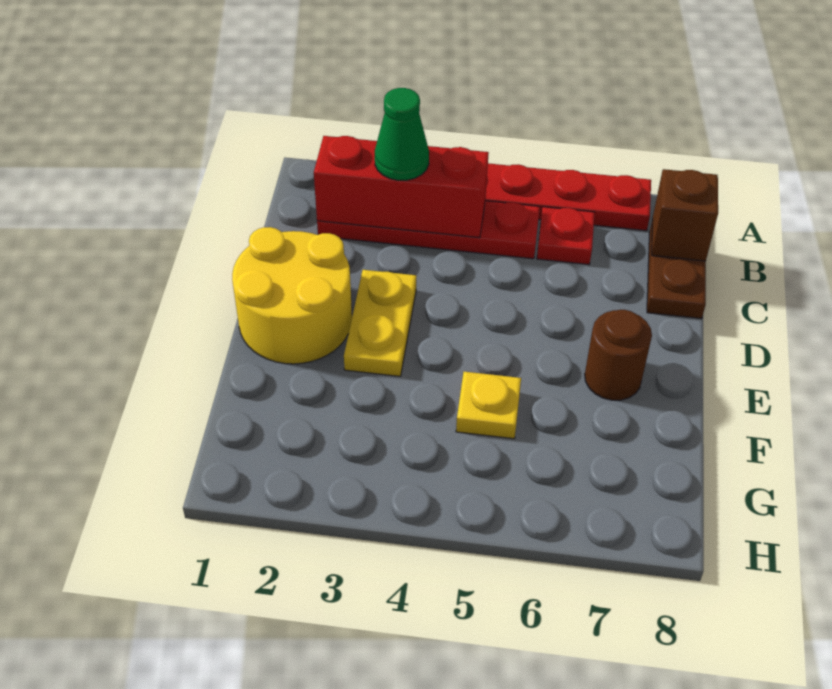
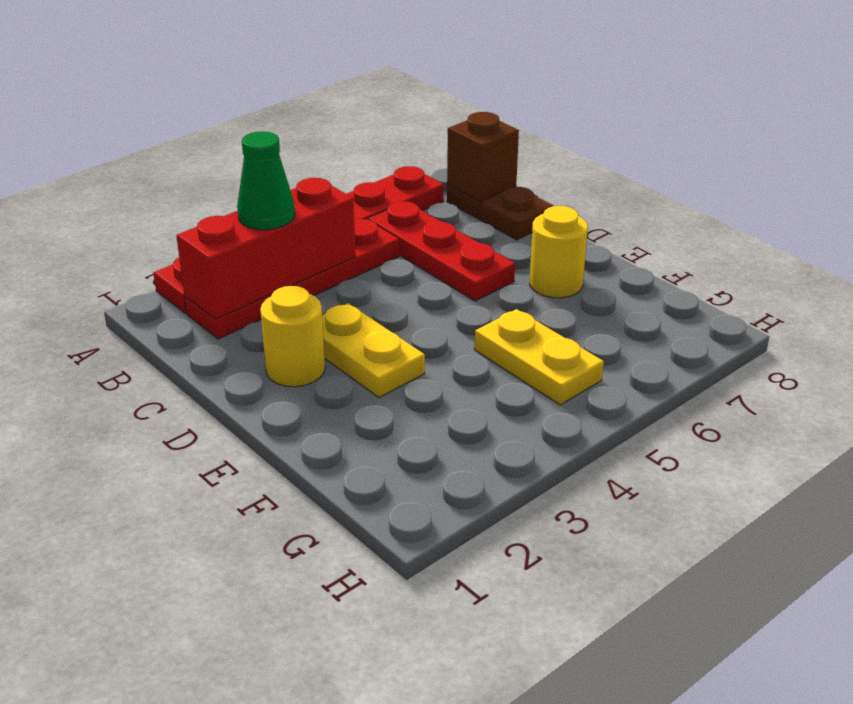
red 1x1 plate [537,207,595,265] -> red 1x3 plate [368,201,515,301]
yellow 2x2 round brick [232,227,352,364] -> yellow 1x1 round brick [260,286,325,387]
brown 1x1 round brick [585,310,652,400] -> yellow 1x1 round brick [530,206,588,298]
yellow 1x1 plate [456,372,521,439] -> yellow 1x2 plate [474,309,604,405]

